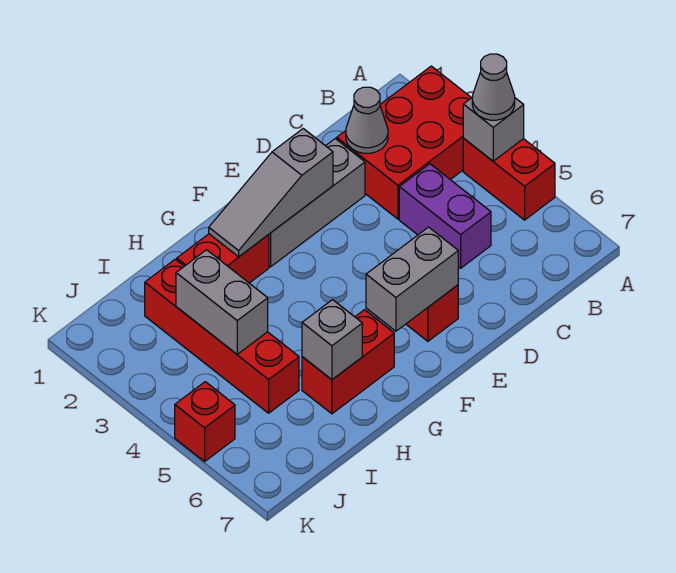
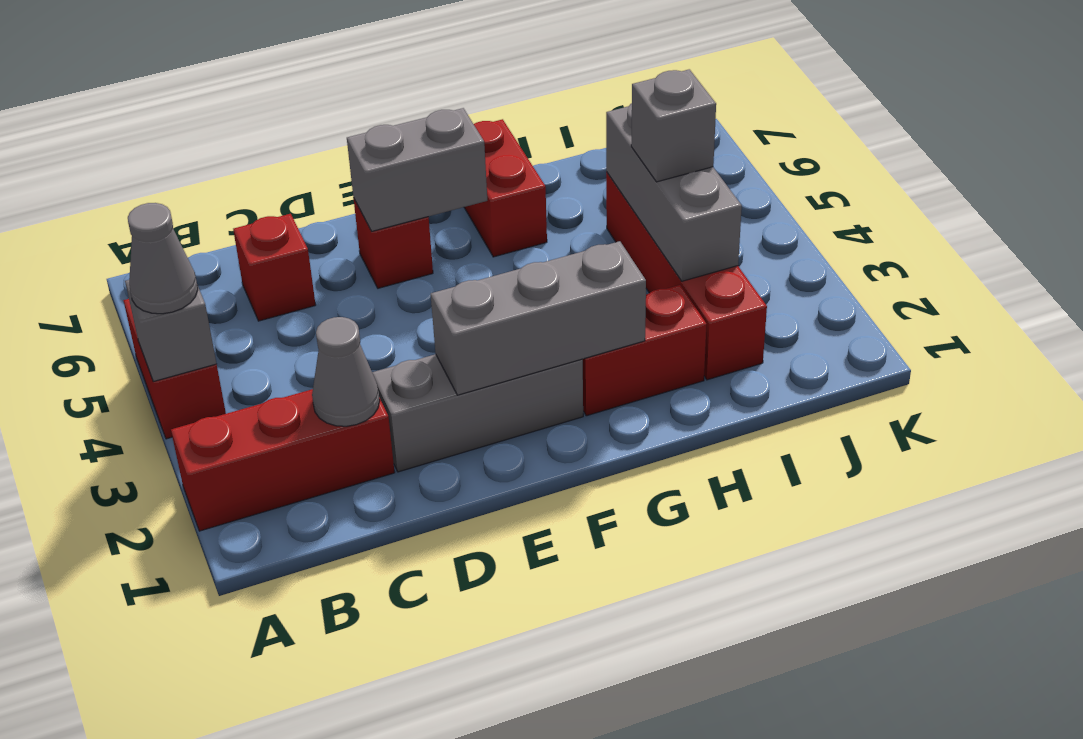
red 2x3 brick [337,66,471,219] -> red 1x3 brick [171,389,395,531]
purple 1x2 brick [399,164,491,268] -> none
grey 1x3 slope [209,129,333,257] -> grey 1x3 brick [431,241,646,395]
red 1x2 brick [302,310,394,414] -> red 1x2 brick turned to [464,119,547,257]
grey 1x1 brick [302,300,362,380] -> grey 1x1 brick moved to [631,69,716,182]
grey 1x2 brick [176,250,268,354] -> grey 1x3 brick [606,103,742,281]
red 1x1 brick [175,382,235,461] -> red 1x1 brick moved to [233,214,316,321]

